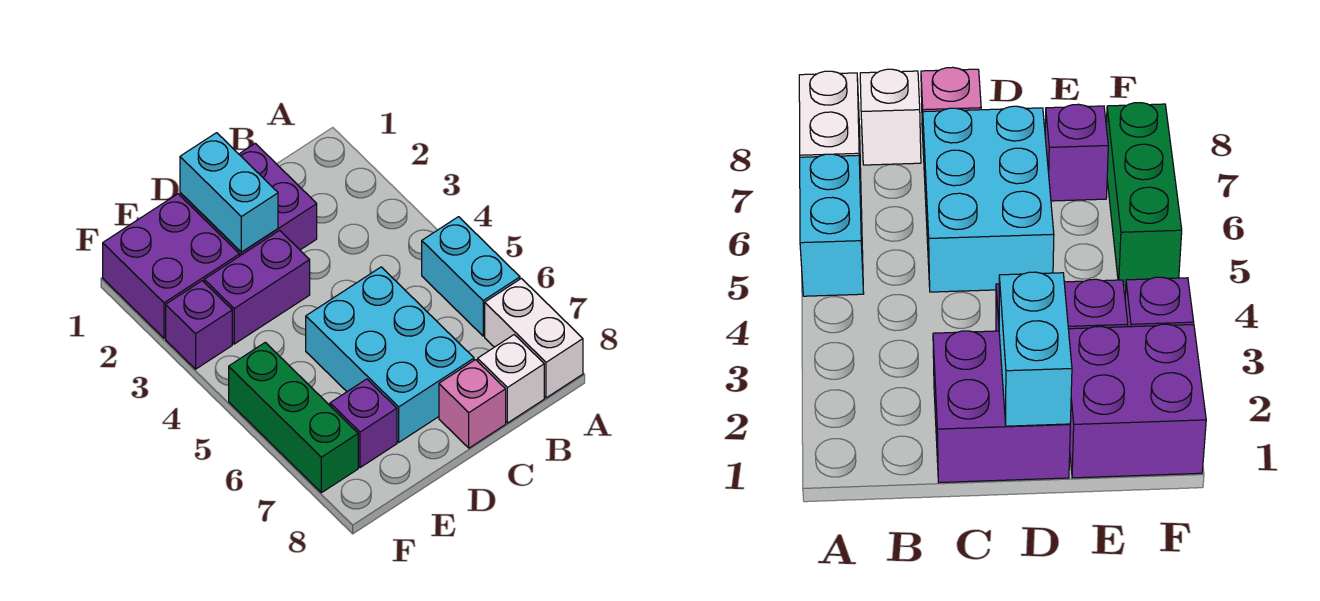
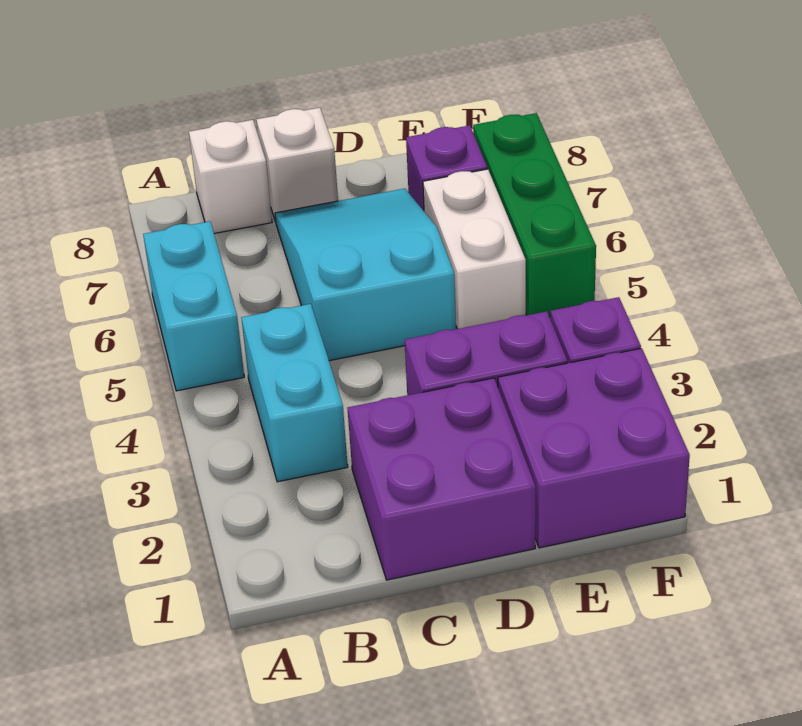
white 1x2 brick [485,279,583,398] -> white 1x2 brick moved to [423,169,526,329]
cyan 2x3 brick [306,267,474,442] -> cyan 2x3 slope [275,189,456,361]
pink 1x1 brick [439,360,506,448] -> white 1x1 brick [256,108,338,222]
cyan 1x2 brick [180,133,278,252] -> cyan 1x2 brick moved to [242,304,348,482]

